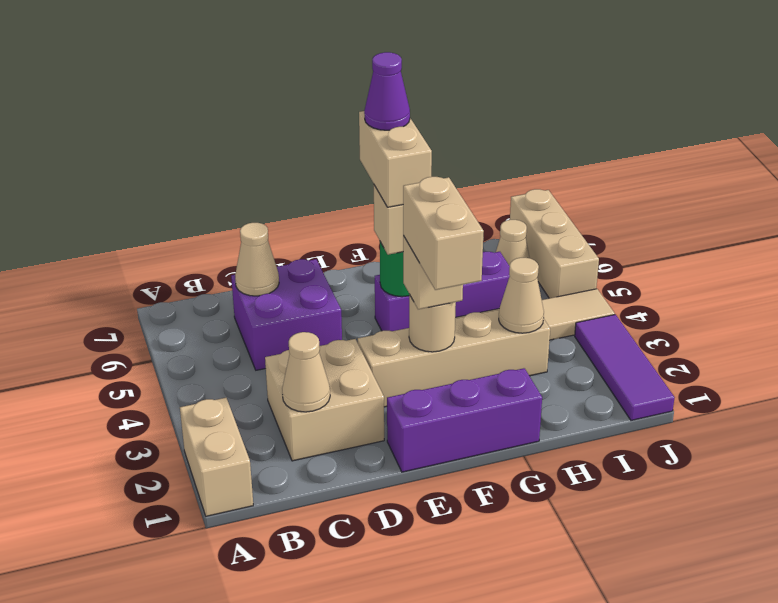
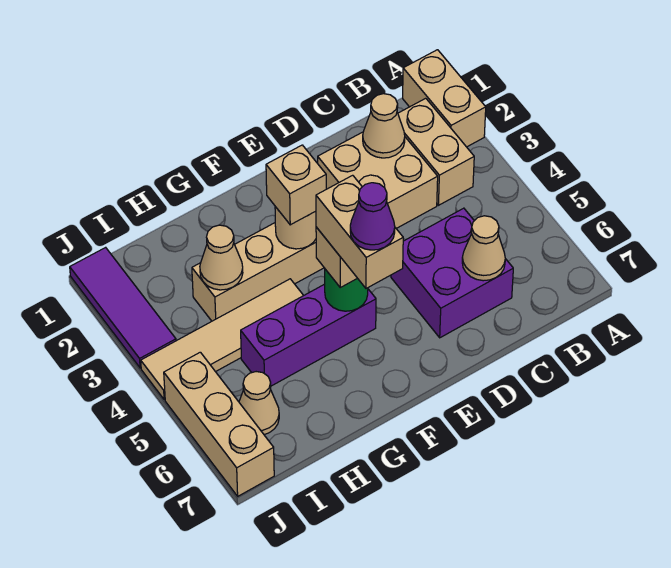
purple 1x3 brick [387,368,542,472] -> none
tan 1x2 brick [403,177,484,290] -> tan 1x2 brick moved to [398,98,474,205]

